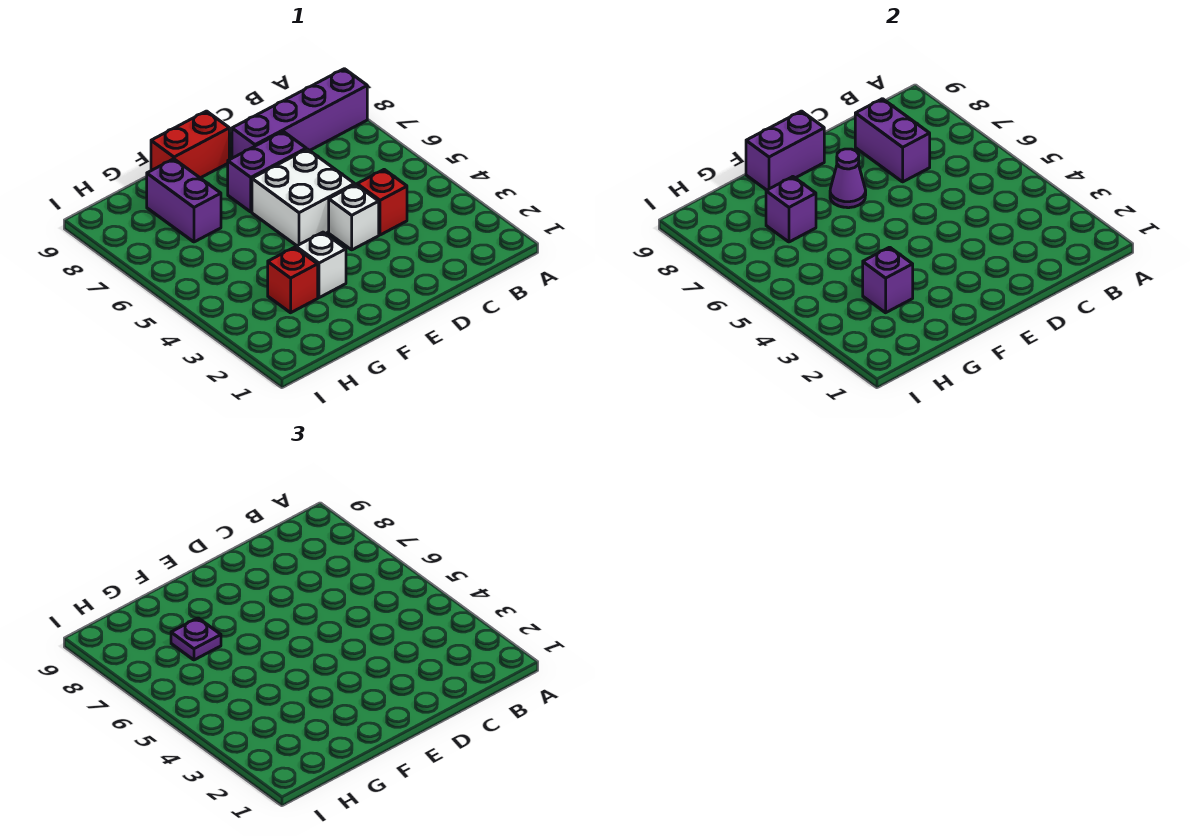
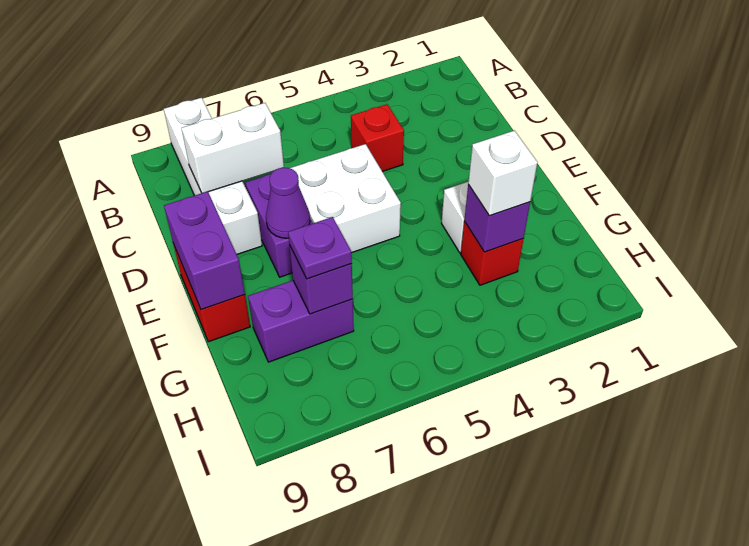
purple 1x4 brick [232,69,367,158] -> white 1x4 brick [164,98,262,254]
purple 1x2 brick [855,99,930,182] -> white 1x2 brick [181,103,284,193]
white 1x1 brick [329,184,379,250] -> white 1x1 brick moved to [468,131,537,216]

